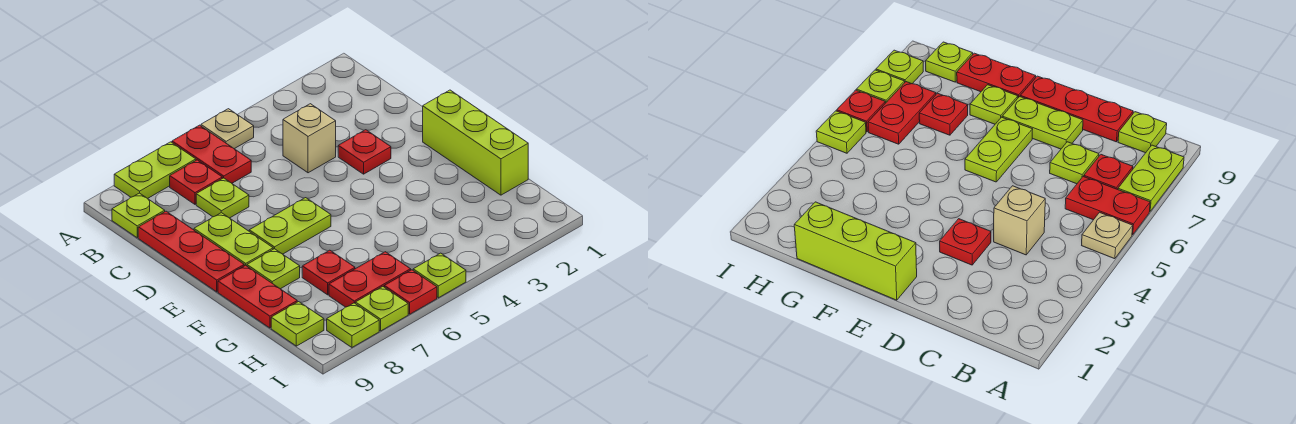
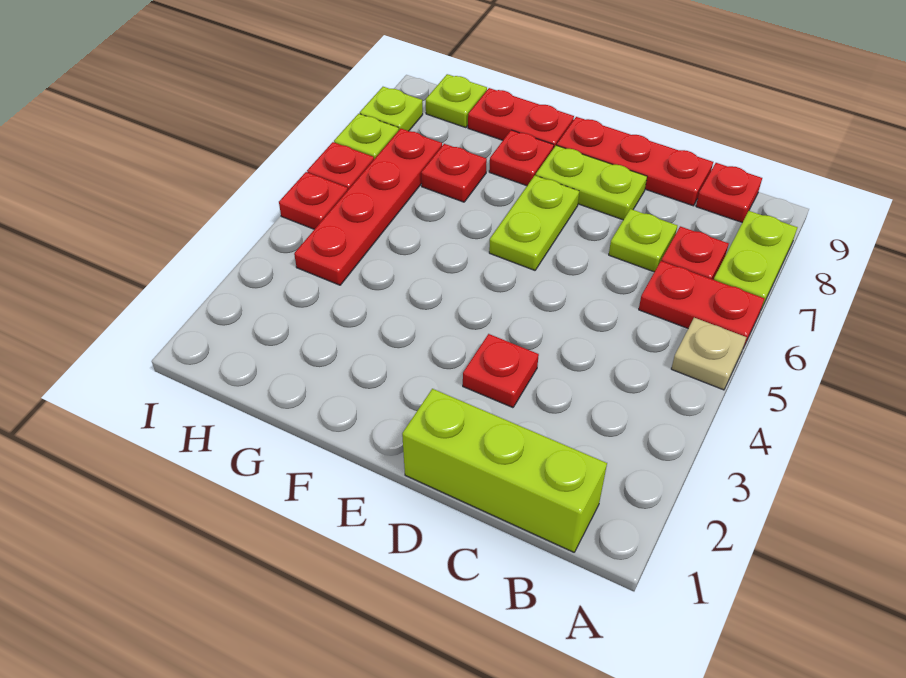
lime 1x1 plate [112,193,165,238] -> red 1x1 plate [696,163,762,223]
tan 1x1 brick [283,104,336,173] -> none
lime 1x3 brick [423,90,528,195] -> lime 1x3 brick moved to [402,389,607,552]
lime 1x1 plate [247,249,300,289] -> red 1x1 plate [489,130,554,186]
red 1x2 plate [329,252,411,307] -> red 1x4 plate [294,129,442,285]
lime 1x1 plate [413,253,466,298] -> red 1x1 plate [279,172,348,229]

